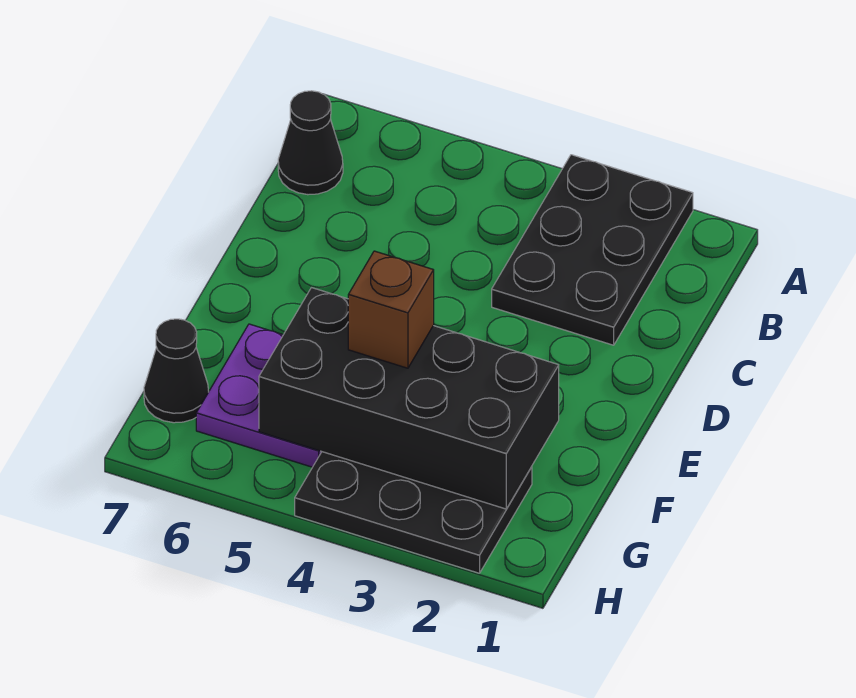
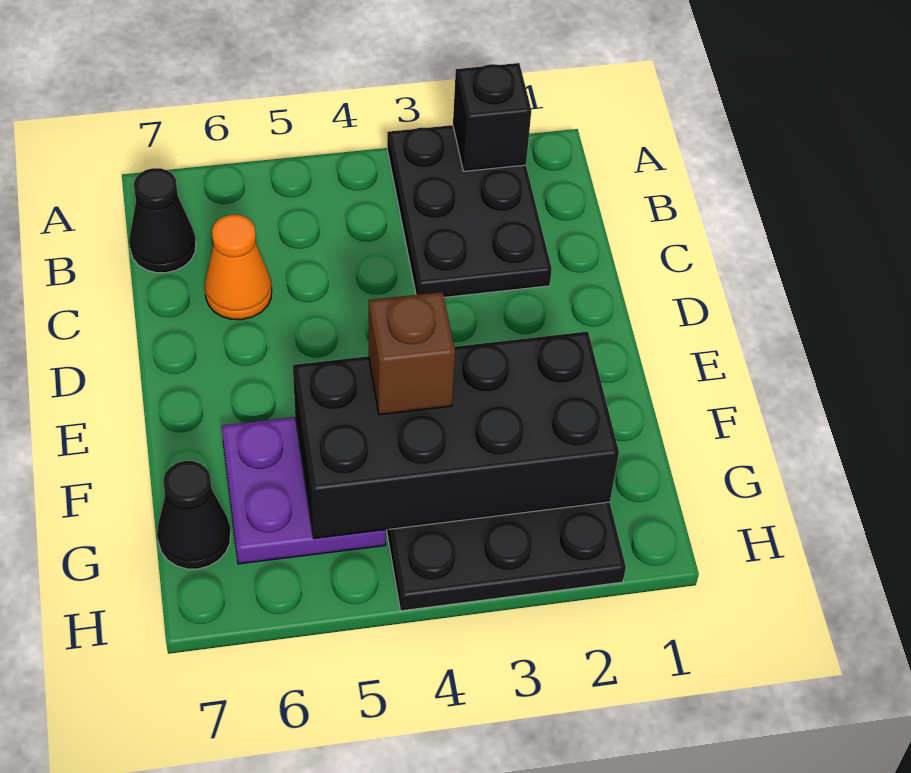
none -> black 1x1 brick [453,63,531,171]
none -> orange 1x1 cone [205,215,272,320]

